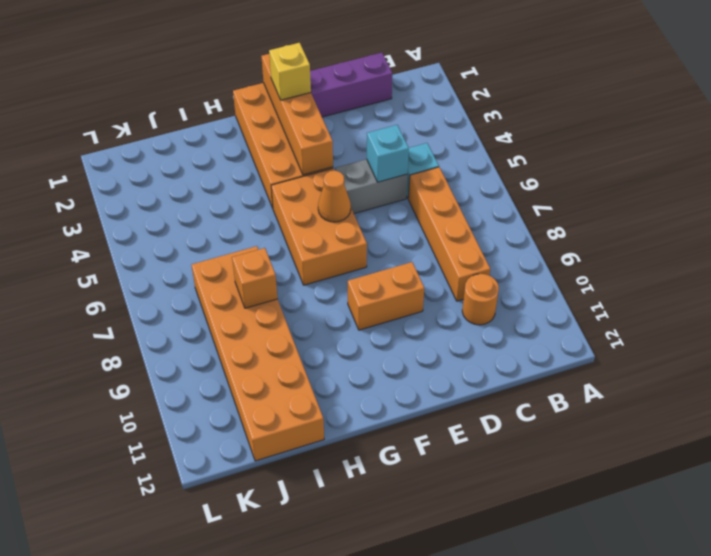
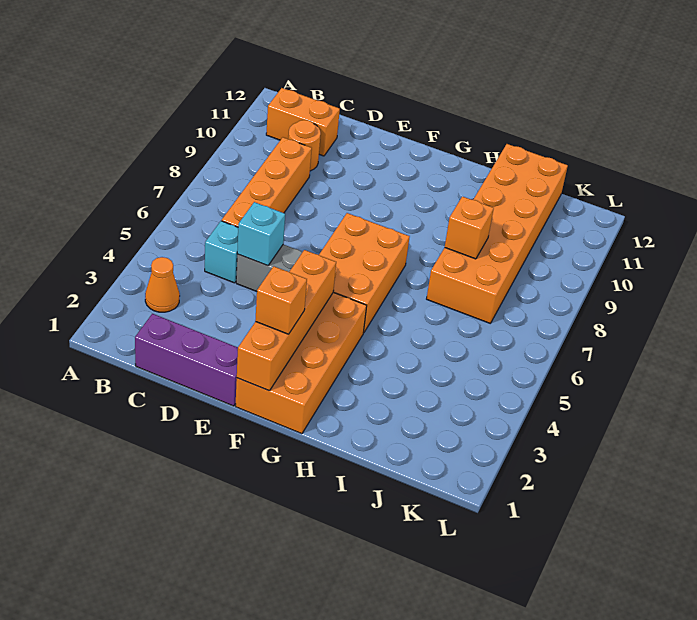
orange 1x2 brick [348,262,424,330] -> orange 1x2 brick moved to [266,88,340,156]
yellow 1x1 brick [269,43,311,100] -> orange 1x1 brick [255,266,307,334]
orange 1x1 cone [318,171,351,222] -> orange 1x1 cone moved to [145,257,180,312]

